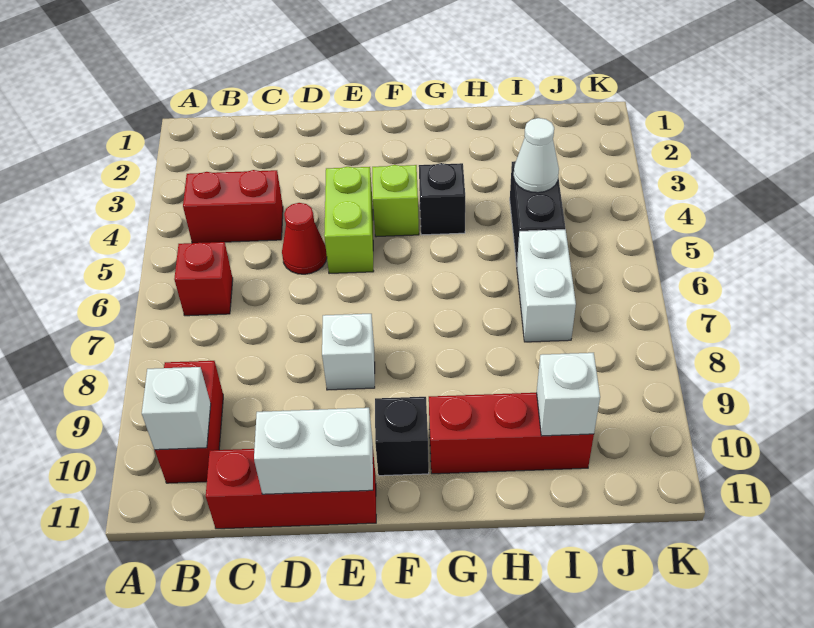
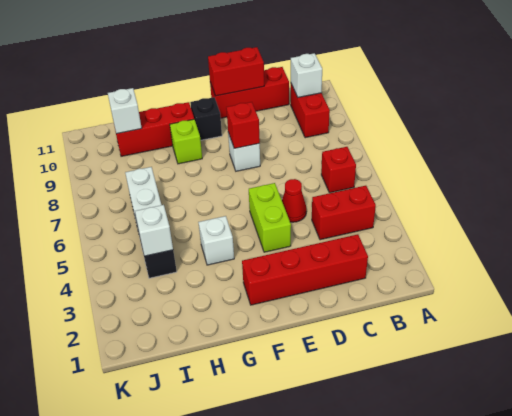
none -> red 1x4 brick [242,234,368,305]
white 1x2 brick [254,408,373,494] -> red 1x2 brick [208,47,264,96]
none -> red 1x1 brick [226,102,260,148]
lime 1x1 brick [372,165,419,237] -> lime 1x1 brick moved to [170,119,202,164]
black 1x1 brick [419,163,465,235] -> white 1x1 brick [198,216,234,265]
white 1x1 cone [514,118,559,193] -> white 1x1 brick [135,205,173,256]

